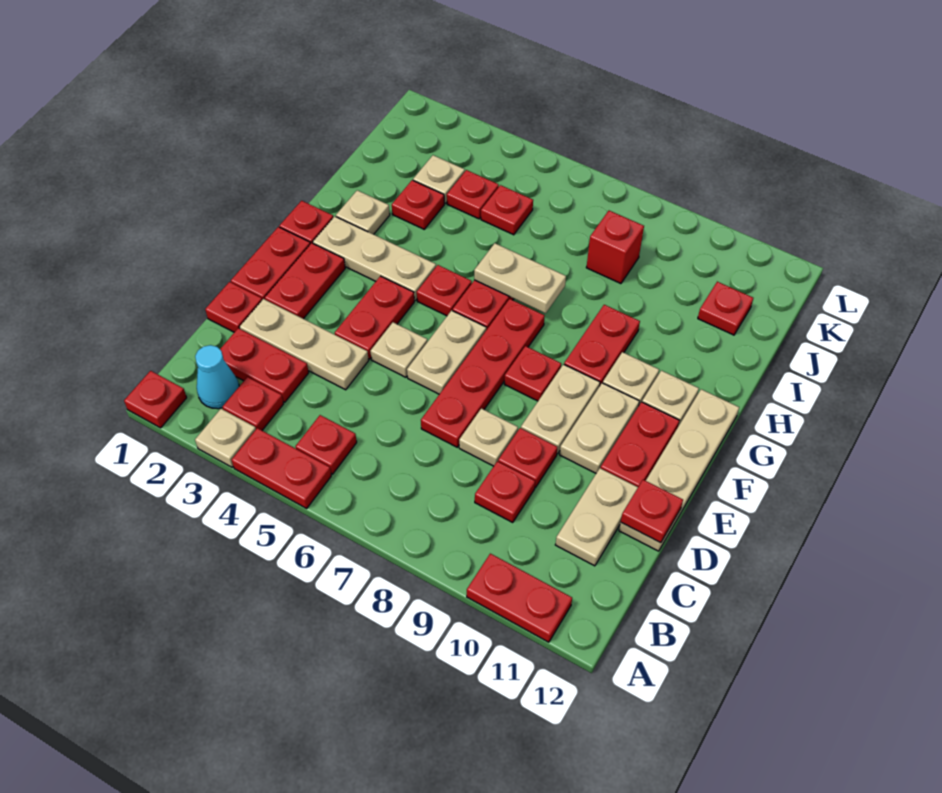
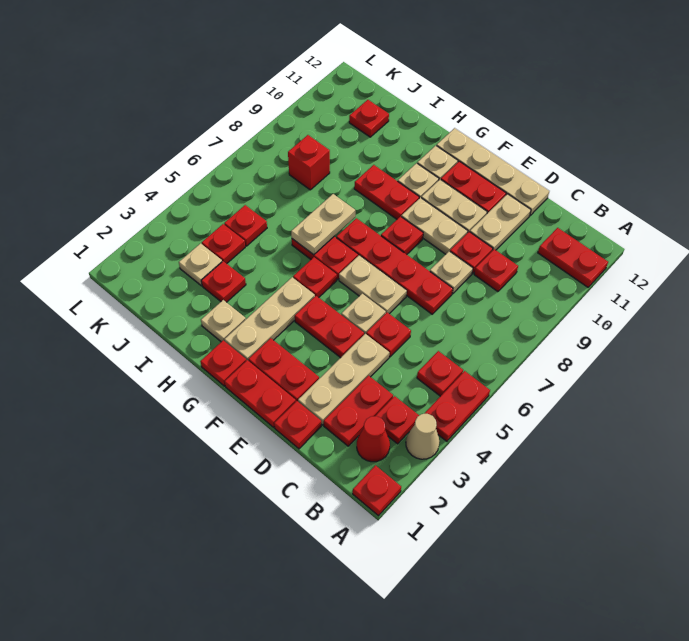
tan 1x1 plate [195,409,256,467] -> tan 1x1 cone [406,414,439,459]
red 1x2 plate [467,554,572,642] -> red 1x2 plate turned to [538,228,608,287]
cyan 1x1 cone [195,345,239,409] -> red 1x1 cone [357,416,390,462]
tan 1x2 plate [555,468,638,566] -> tan 1x2 plate turned to [470,194,531,251]
red 1x1 plate [621,480,683,543] -> red 1x1 plate moved to [366,313,411,357]

